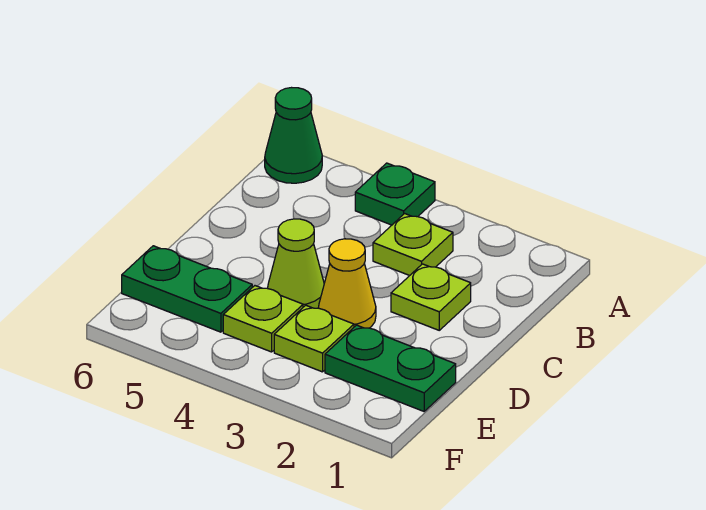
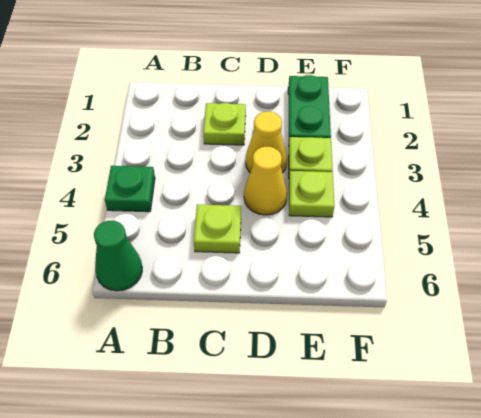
lime 1x1 plate [373,214,453,276] -> lime 1x1 plate moved to [194,204,241,253]
lime 1x1 cone [268,219,324,308] -> yellow 1x1 cone [244,147,287,215]
green 1x2 plate [122,246,252,332] -> none

